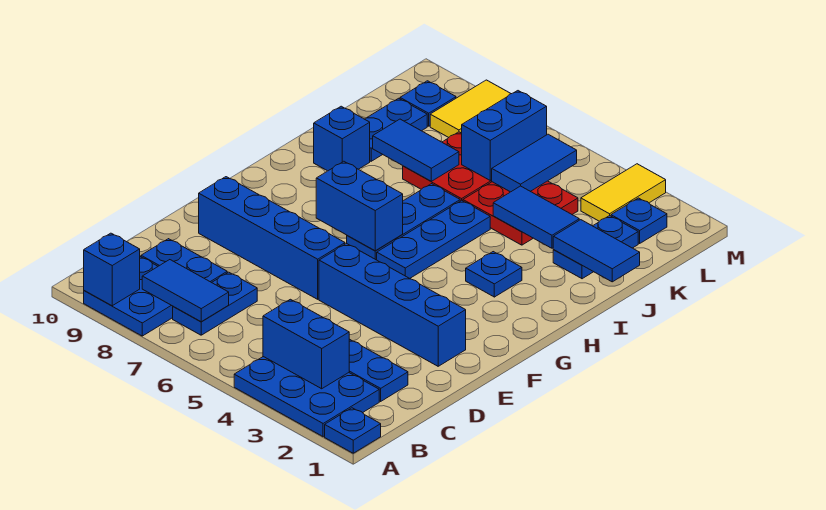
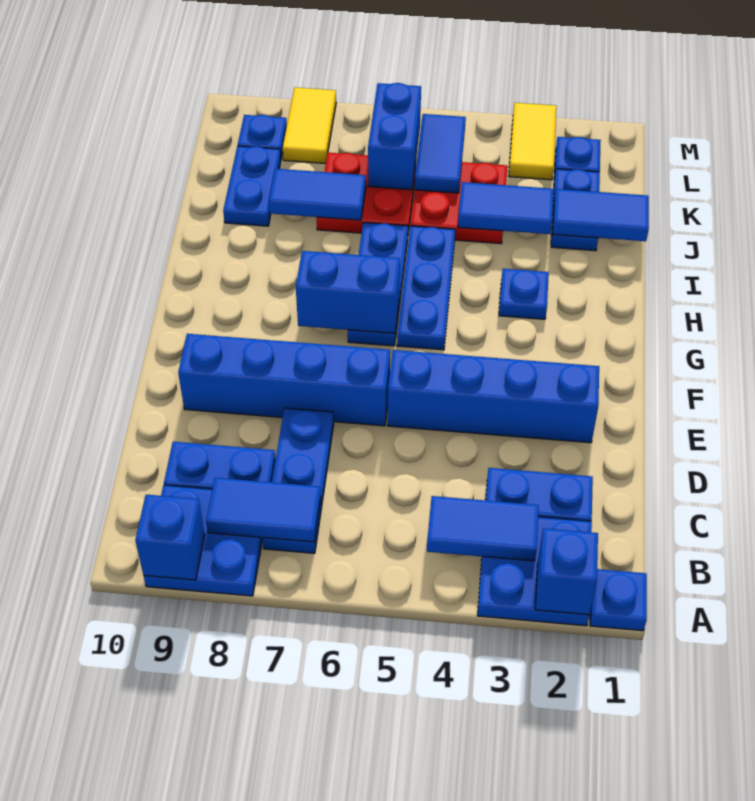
blue 2x3 plate [234,357,379,437] -> blue 2x2 plate [478,517,592,626]
blue 1x2 brick [263,299,349,389] -> blue 1x2 tile [427,496,539,561]
blue 1x2 plate [173,272,257,335] -> blue 1x3 plate [262,408,334,553]
blue 1x1 brick [314,106,370,171] -> blue 1x1 brick moved to [535,528,598,615]

